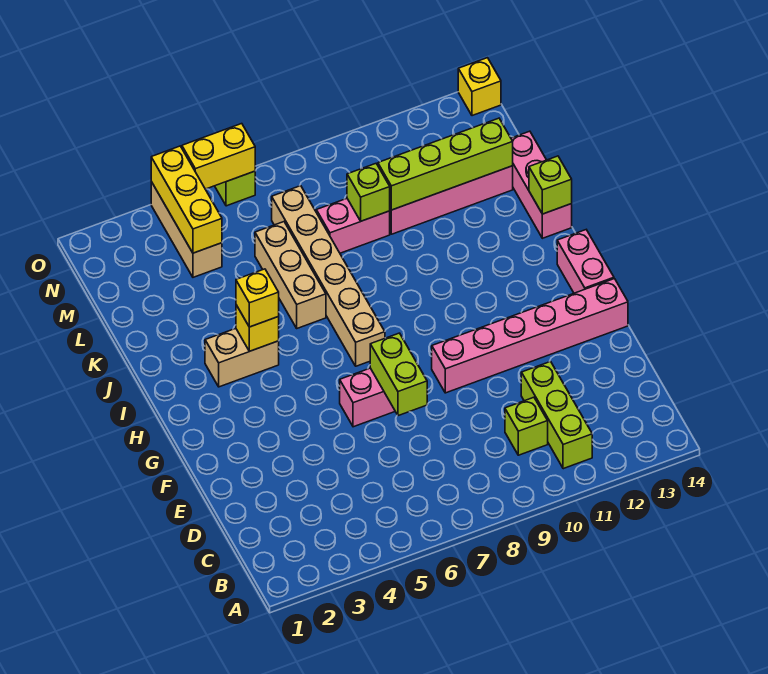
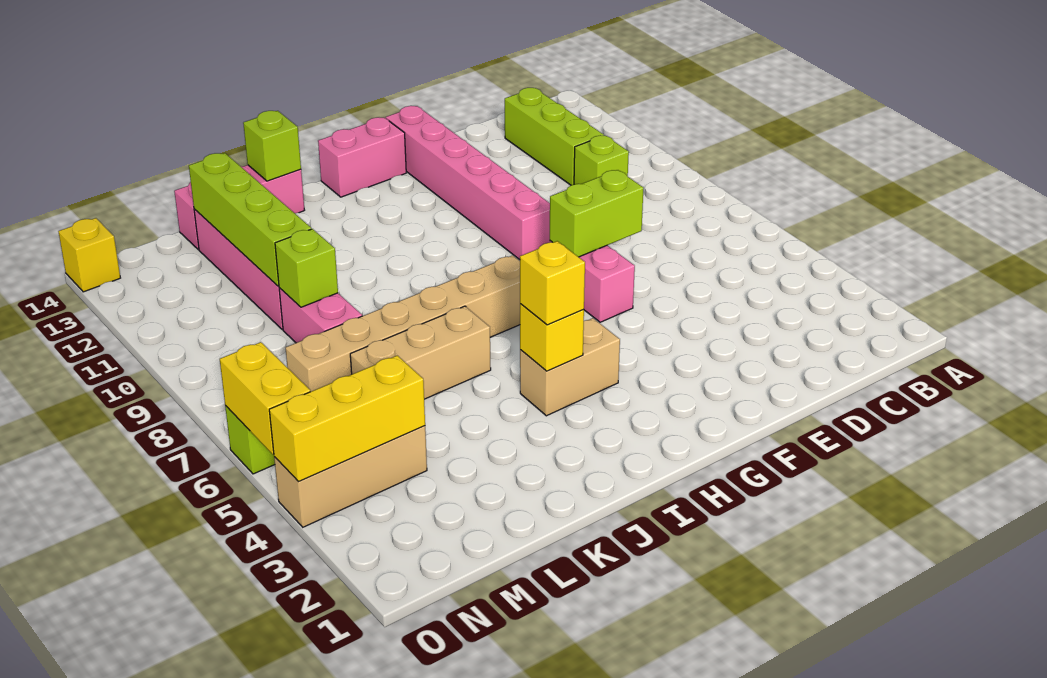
lime 1x3 brick [521,362,592,469] -> lime 1x3 brick turned to [505,88,604,185]
tan 1x2 brick [205,328,279,387] -> tan 1x2 brick turned to [520,318,620,416]

